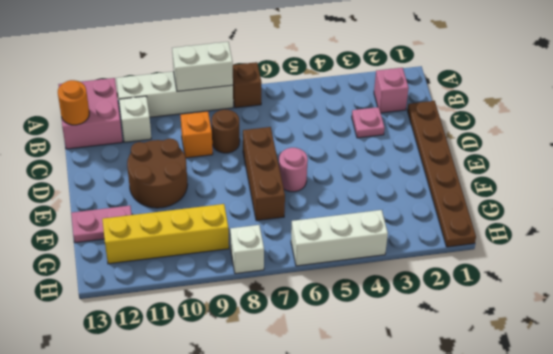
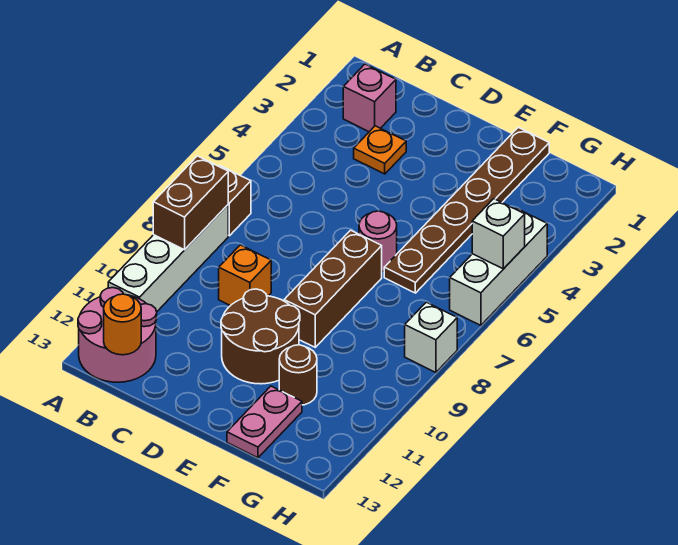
white 1x2 brick [172,42,233,91] -> brown 1x2 brick [153,156,228,250]
pink 2x2 brick [58,78,123,149] -> pink 2x2 round brick [78,288,157,382]
white 1x1 brick [119,96,151,142] -> white 1x1 brick moved to [472,199,525,269]
brown 1x6 plate [407,101,476,247] -> brown 1x6 plate turned to [384,127,549,293]
pink 1x1 plate [352,107,385,138] -> orange 1x1 plate [354,126,406,174]
brown 1x1 round brick [211,109,240,153] -> brown 1x1 round brick moved to [279,345,317,405]
brown 1x3 brick [243,127,285,221] -> brown 1x3 brick turned to [284,230,382,347]
yellow 1x4 brick [102,204,229,264] -> none

